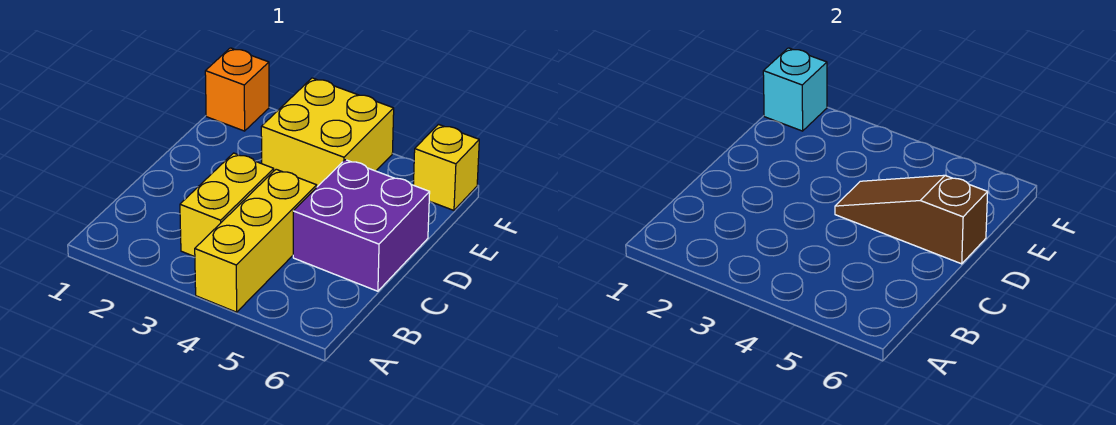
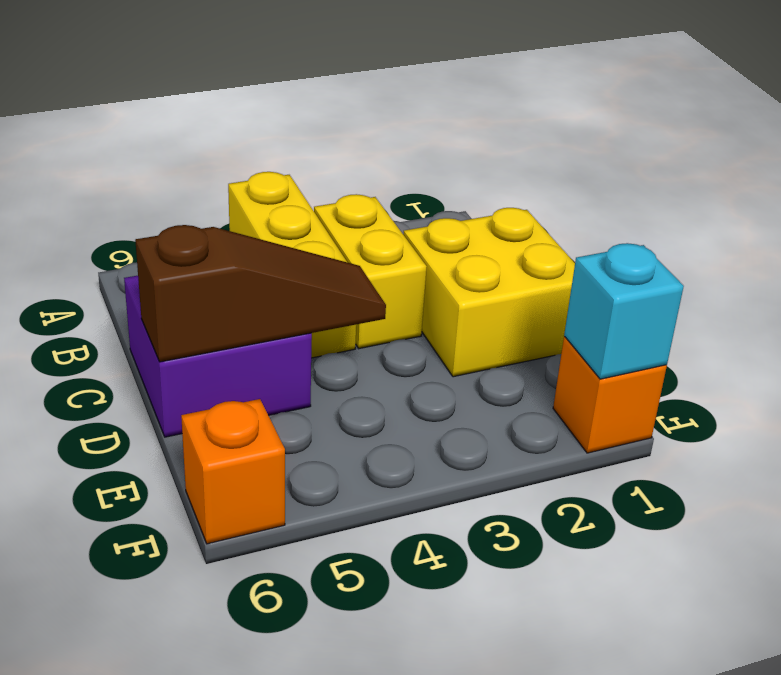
yellow 2x2 brick [261,78,394,187] -> yellow 2x2 brick moved to [403,208,575,377]
yellow 1x1 brick [413,124,479,210] -> orange 1x1 brick [181,399,285,544]

